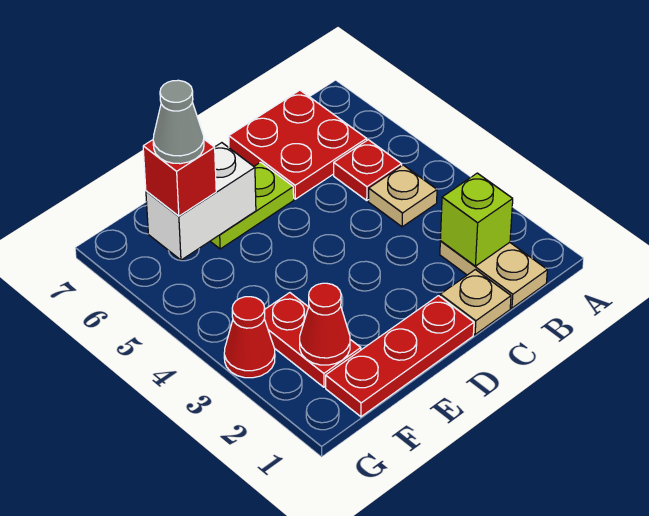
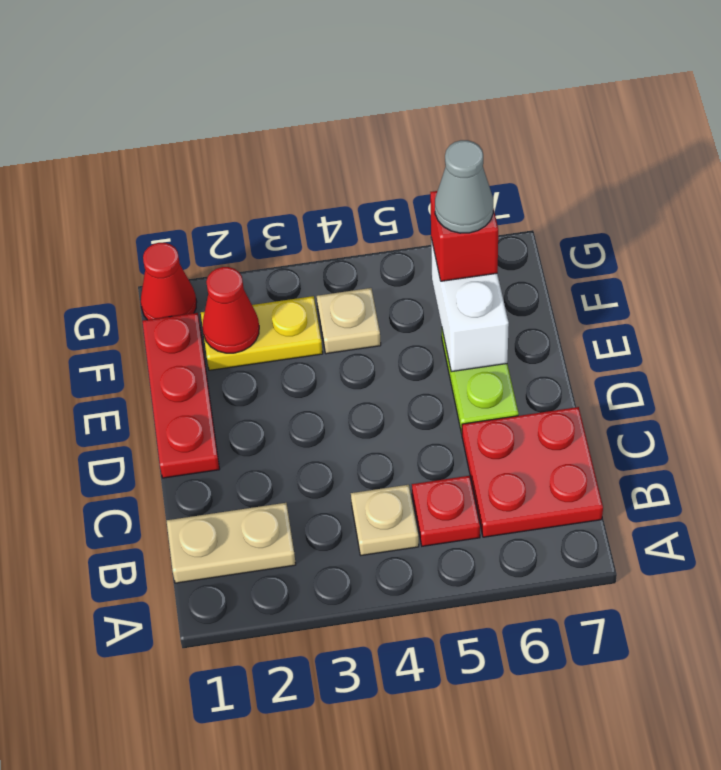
lime 1x1 brick [440,173,513,266] -> none
tan 1x1 plate [440,270,511,335] -> tan 1x1 plate moved to [317,288,381,354]
red 1x2 plate [264,293,361,387] -> yellow 1x2 plate [201,296,323,370]
red 1x1 cone [224,297,275,378] -> red 1x1 cone moved to [141,243,197,320]

